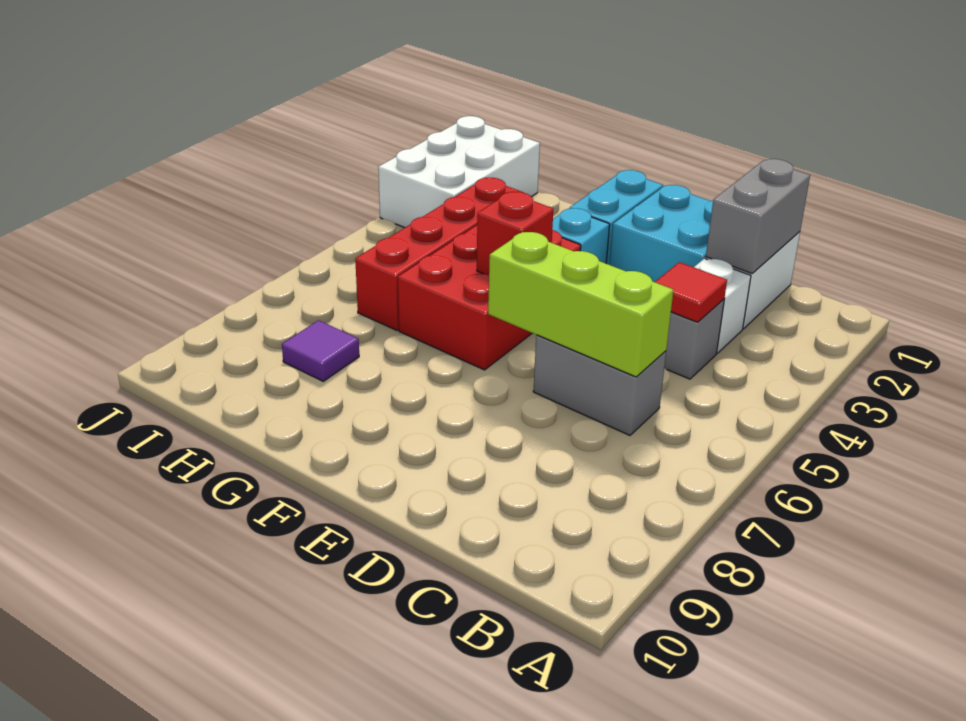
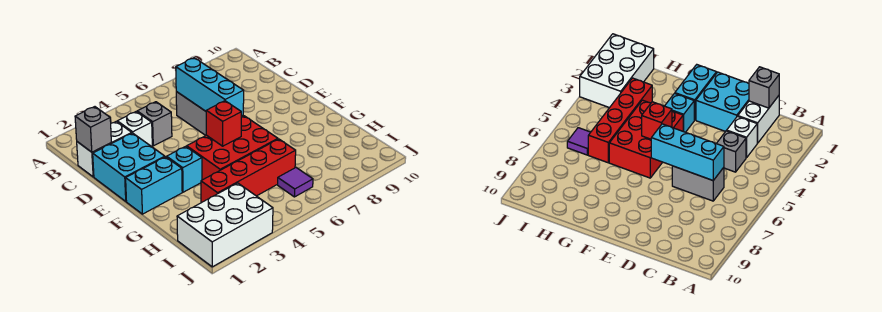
grey 1x2 brick [706,159,810,274] -> grey 1x1 brick [75,107,111,152]
red 1x1 tile [655,262,727,322] -> none
lime 1x3 brick [488,232,673,377] -> cyan 1x3 brick [176,58,244,116]
purple 1x1 tile [282,320,359,381] -> purple 1x1 tile moved to [278,168,313,197]

